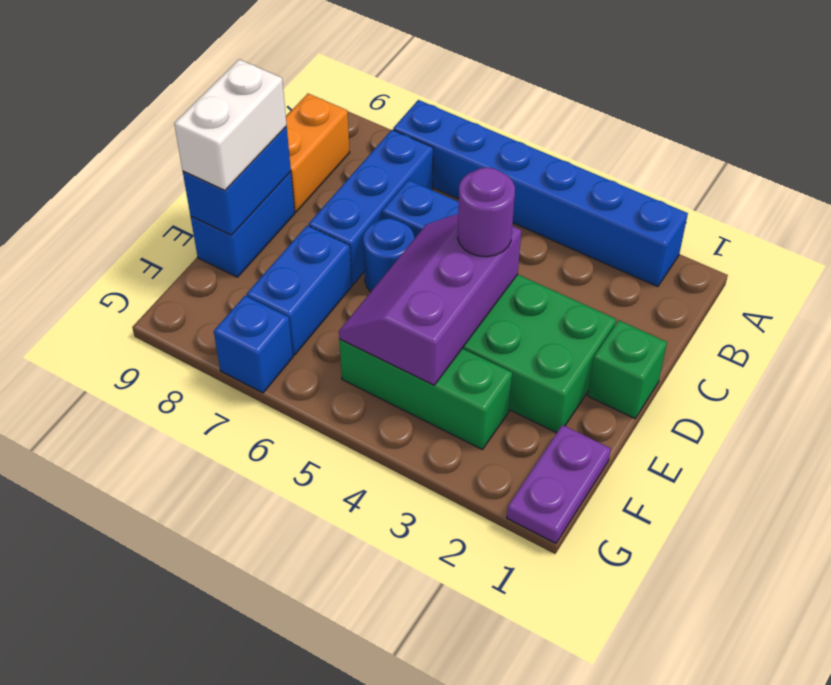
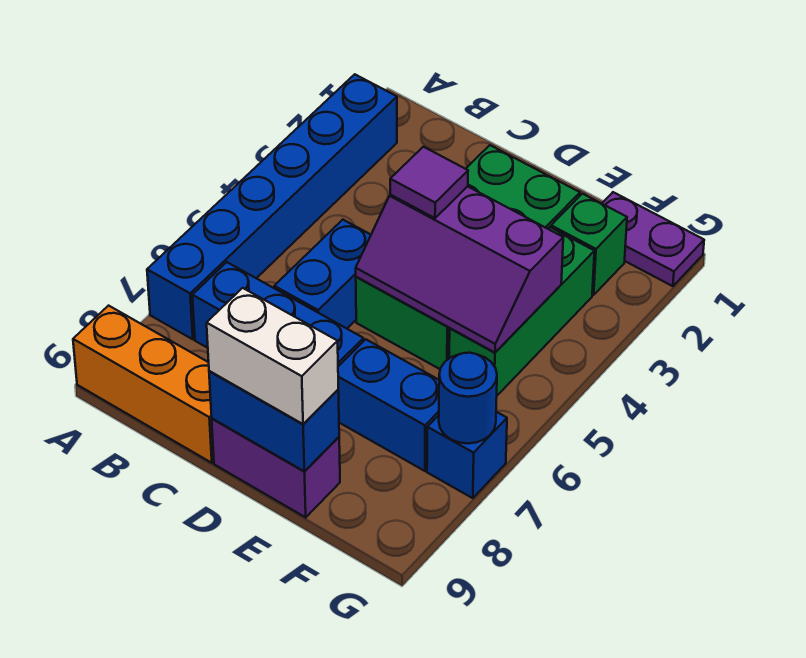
orange 1x2 brick [286,94,350,212] -> orange 1x3 brick [73,306,214,463]
green 1x1 brick [588,320,667,418] -> green 1x1 brick moved to [551,194,627,295]
purple 1x1 round brick [457,168,515,257] -> purple 1x1 tile [390,147,468,218]
blue 1x1 round brick [363,219,414,292] -> blue 1x1 round brick moved to [439,353,497,444]
blue 1x2 brick [191,172,295,277] -> purple 1x2 brick [212,419,340,517]

